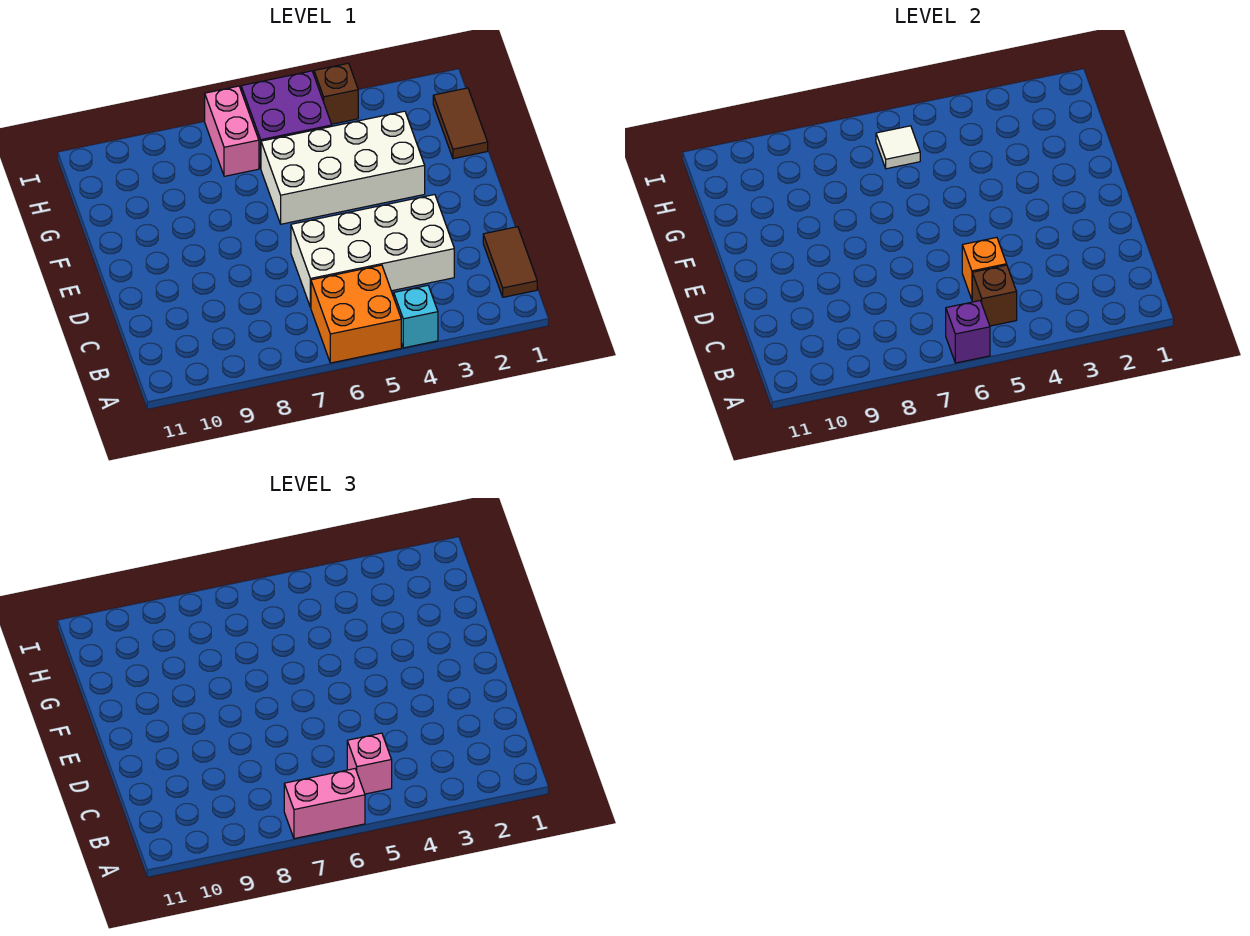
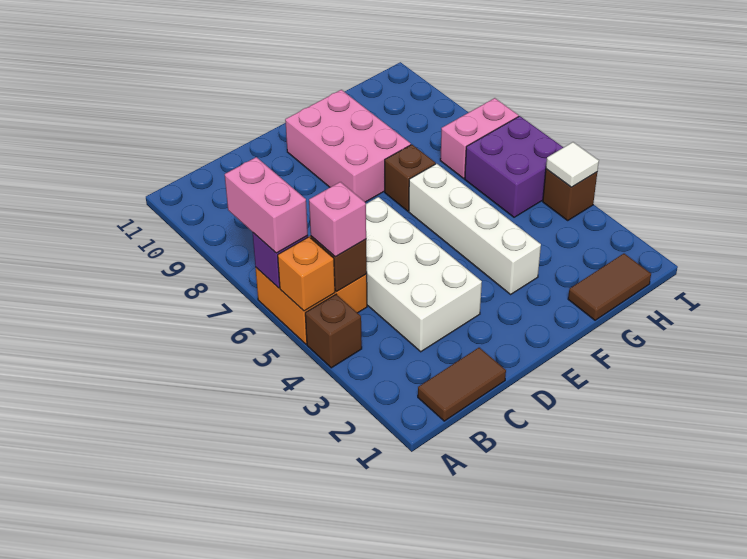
cyan 1x1 brick [394,285,438,348] -> brown 1x1 brick [305,294,362,368]
orange 1x1 brick [962,237,1007,299] -> orange 1x1 brick moved to [278,237,335,311]
none -> pink 2x3 brick [285,90,411,202]
white 2x4 brick [261,111,425,224] -> white 1x4 brick [409,164,541,294]
none -> brown 1x1 brick [385,145,436,211]
white 1x1 tile [876,126,920,169] -> white 1x1 tile moved to [546,142,599,187]

